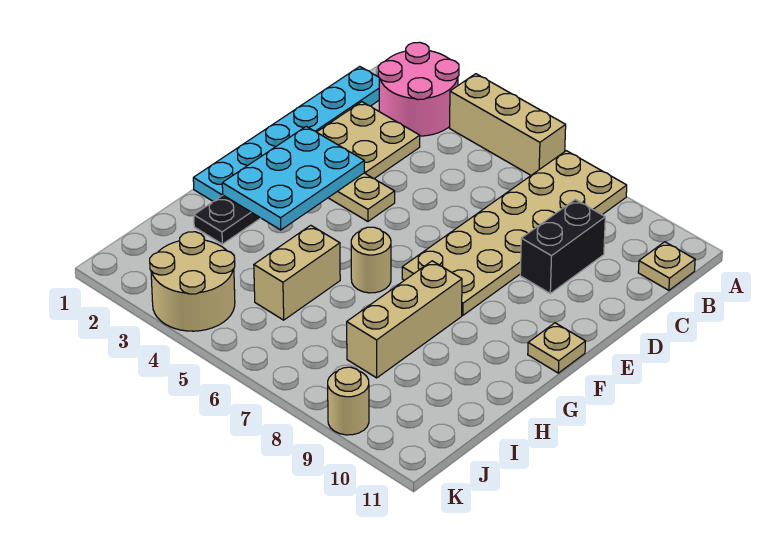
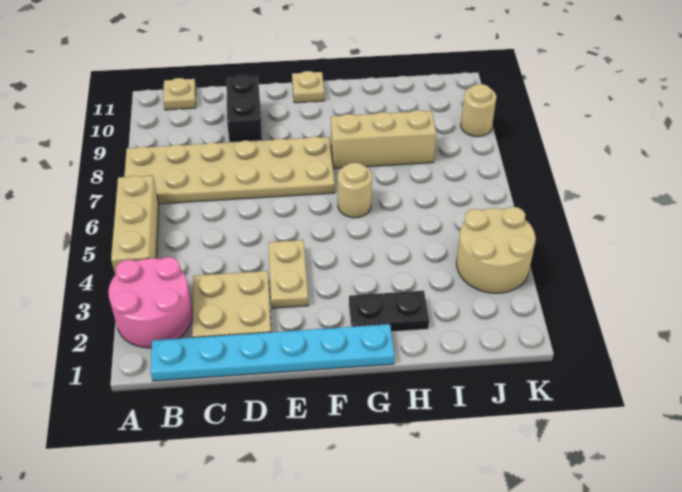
black 1x2 brick [520,200,605,293] -> black 1x2 brick turned to [226,75,262,142]
cyan 2x3 plate [222,126,364,230] -> none
tan 1x2 brick [254,225,340,320] -> none

